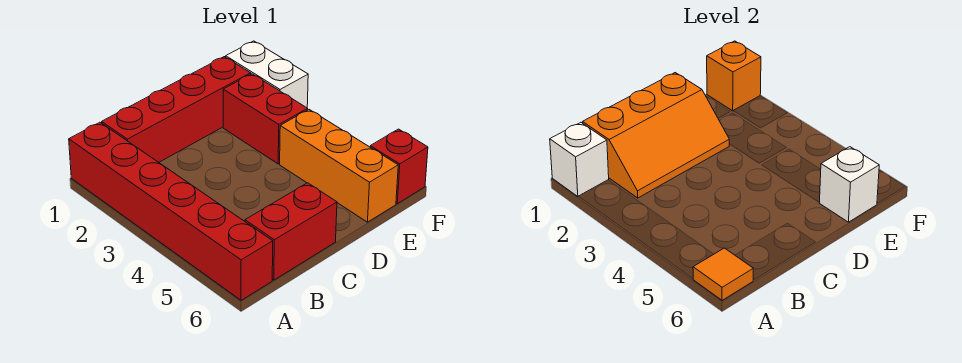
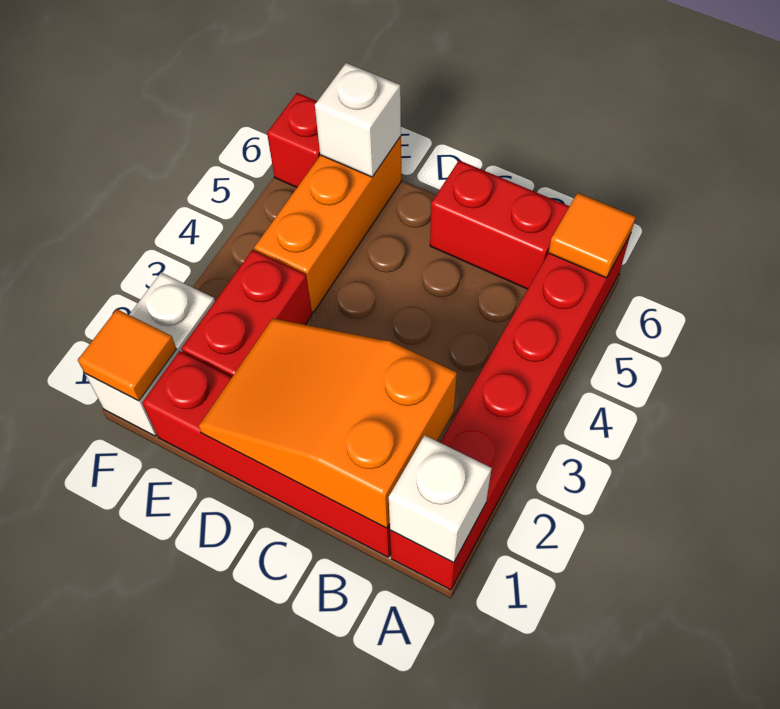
orange 2x3 slope [583,73,729,198] -> orange 2x3 slope turned to [199,319,457,528]
orange 1x1 brick [707,41,761,111] -> orange 1x1 tile [78,309,176,401]

